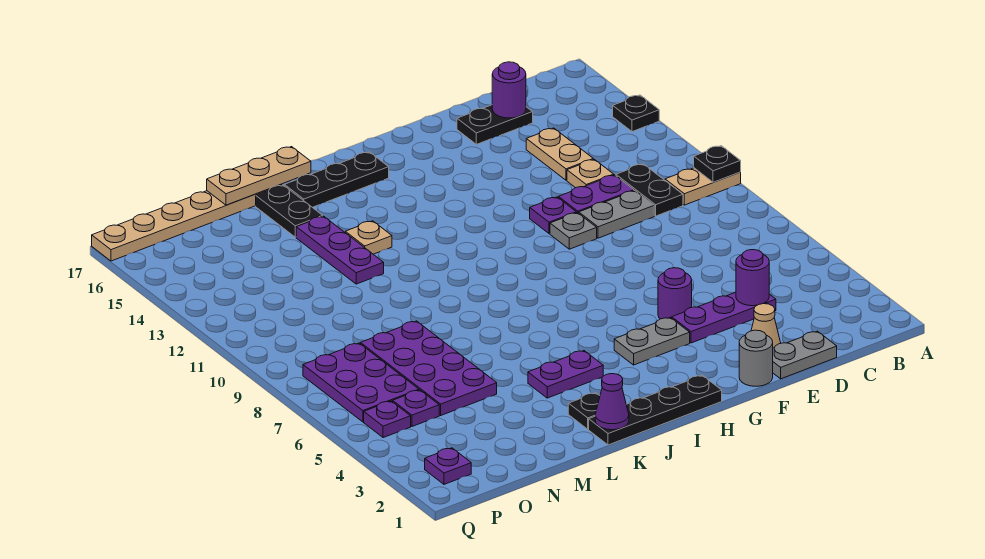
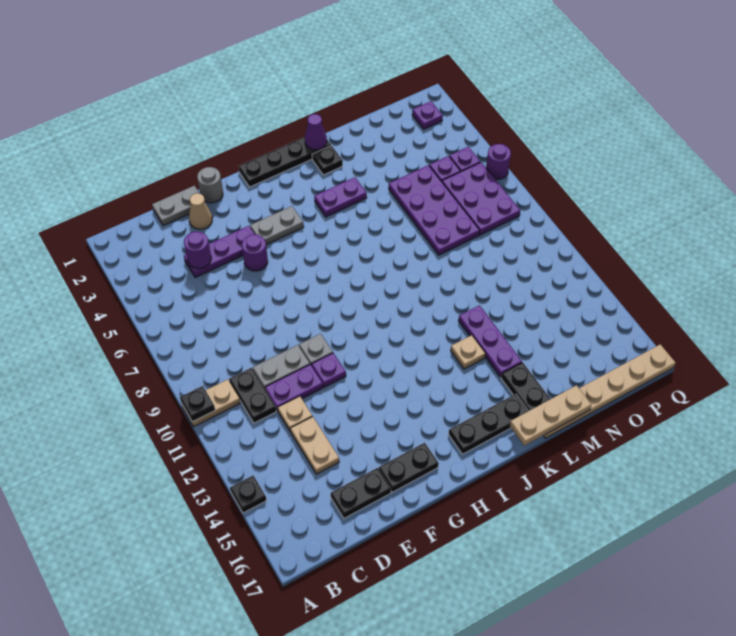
purple 1x1 round brick [492,62,526,118] -> purple 1x1 round brick moved to [486,144,511,180]
none -> black 1x2 plate [379,443,439,492]

